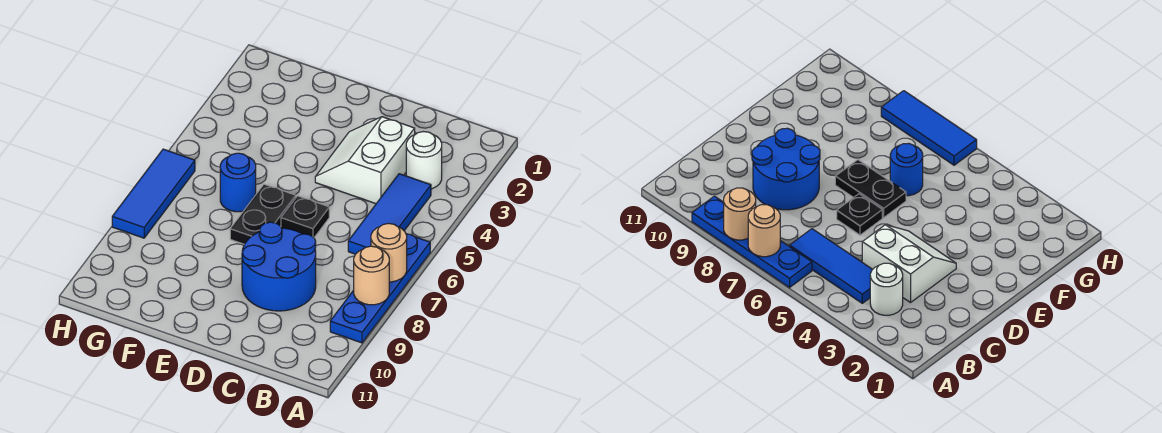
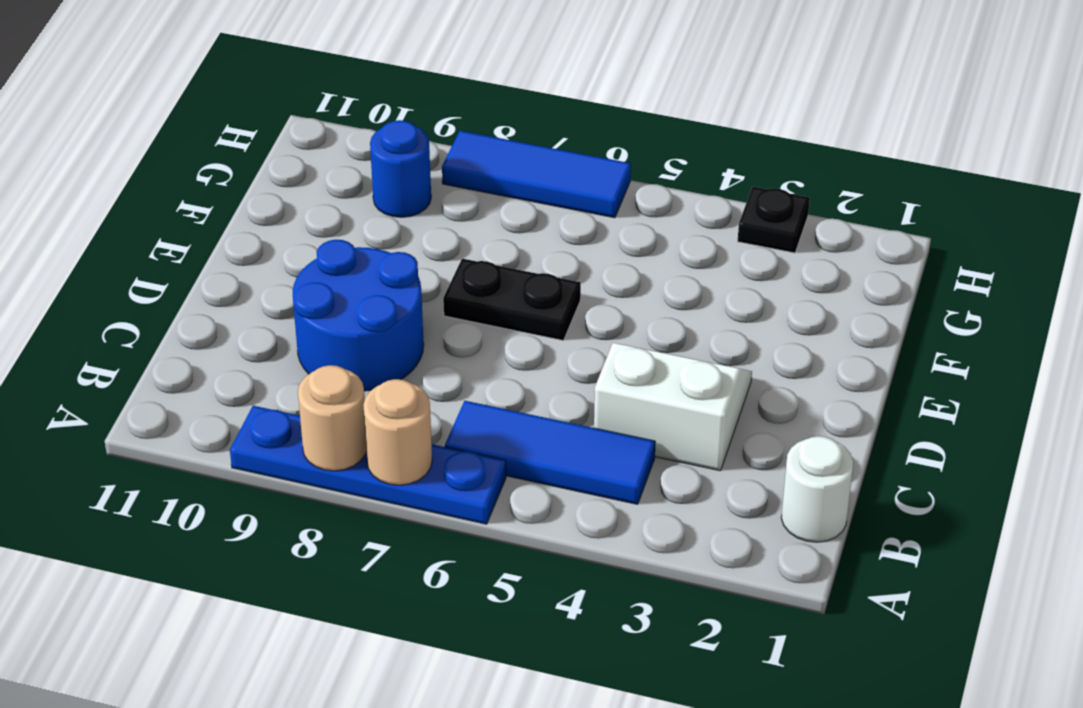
white 1x1 round brick [406,132,442,189] -> white 1x1 round brick moved to [781,436,853,542]
black 1x1 plate [281,196,329,237] -> black 1x1 plate moved to [738,187,810,253]
blue 1x1 round brick [220,153,256,212] -> blue 1x1 round brick moved to [370,120,431,217]

